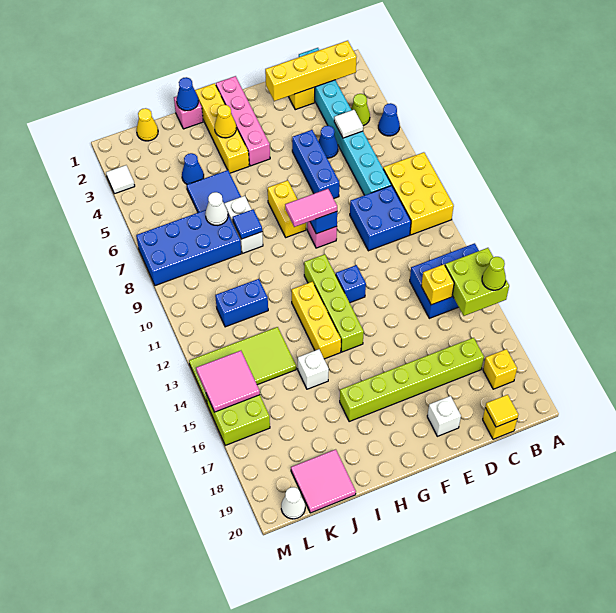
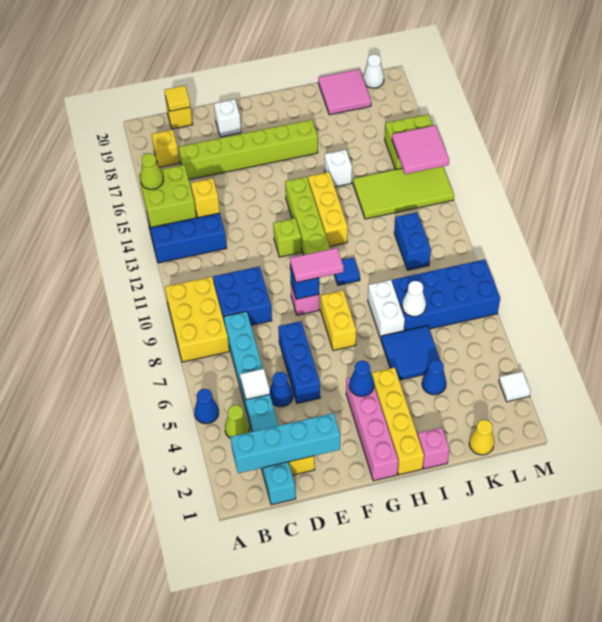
yellow 1x4 brick [265,41,357,101] -> cyan 1x4 brick [231,413,340,473]
blue 1x1 brick [335,265,366,303] -> lime 1x1 brick [273,218,301,257]
yellow 1x1 cone [214,105,236,138] -> none
blue 1x1 cone [177,77,198,111] -> blue 1x1 cone moved to [349,361,374,396]
blue 1x1 tile [233,209,262,239] -> blue 1x1 tile moved to [334,257,360,285]
blue 1x2 brick [215,279,268,327] -> blue 1x2 brick turned to [394,212,431,270]

